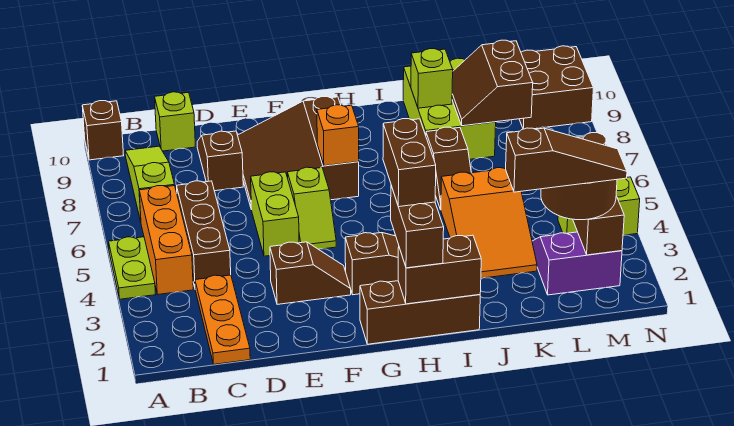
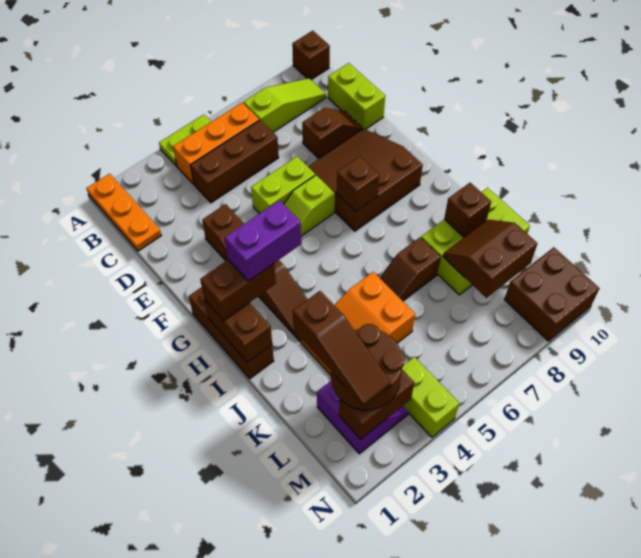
orange 1x3 plate [195,275,250,364] -> orange 1x3 plate turned to [86,174,161,251]
lime 1x1 brick [155,92,195,151] -> lime 1x2 brick [328,63,385,129]
orange 1x1 brick [317,105,359,166] -> brown 1x1 brick [337,156,380,211]
brown 1x2 brick [383,119,436,207] -> purple 1x2 brick [225,200,301,281]
lime 1x1 brick [411,49,453,108] -> brown 1x1 brick [444,183,491,237]

